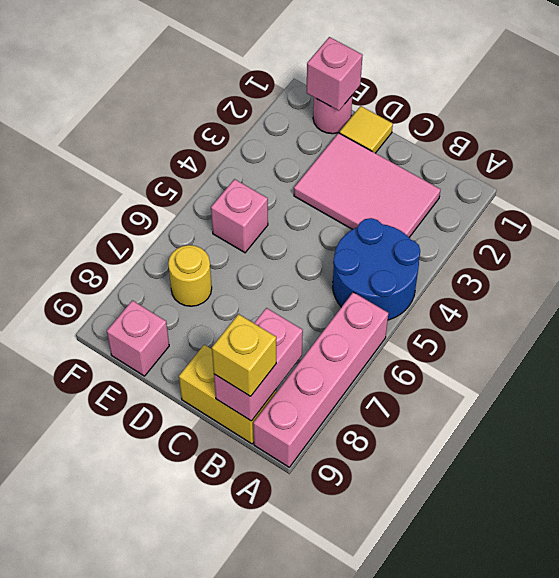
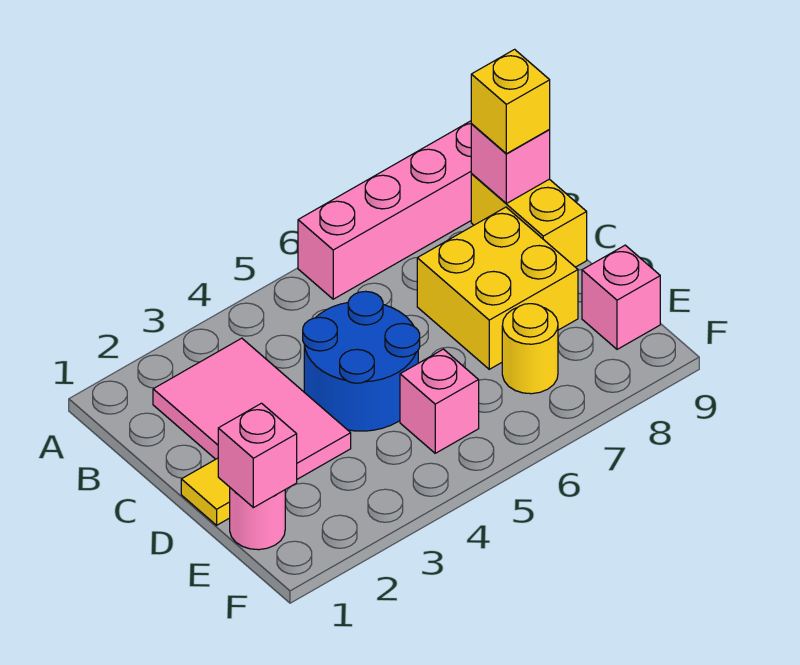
blue 2x2 round brick [333,218,420,320] -> blue 2x2 round brick moved to [303,291,420,431]
pink 1x2 brick [214,308,303,421] -> pink 1x1 brick [471,124,550,203]
none -> yellow 2x2 brick [417,207,578,369]

